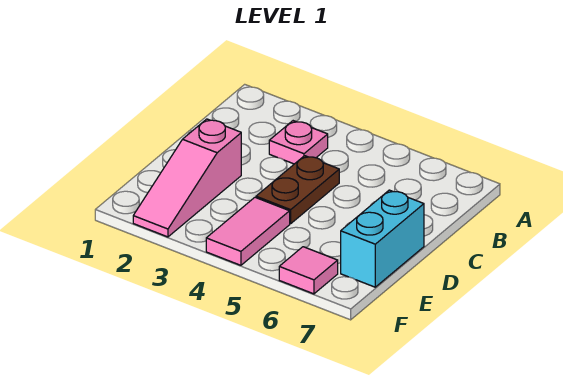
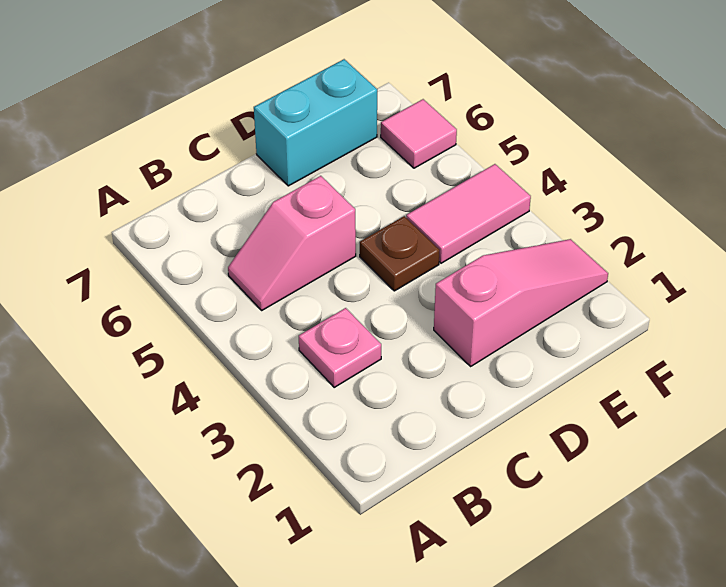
none -> pink 1x2 slope [228,176,356,310]
brown 1x2 plate [256,156,339,224] -> brown 1x1 plate [360,216,439,291]

